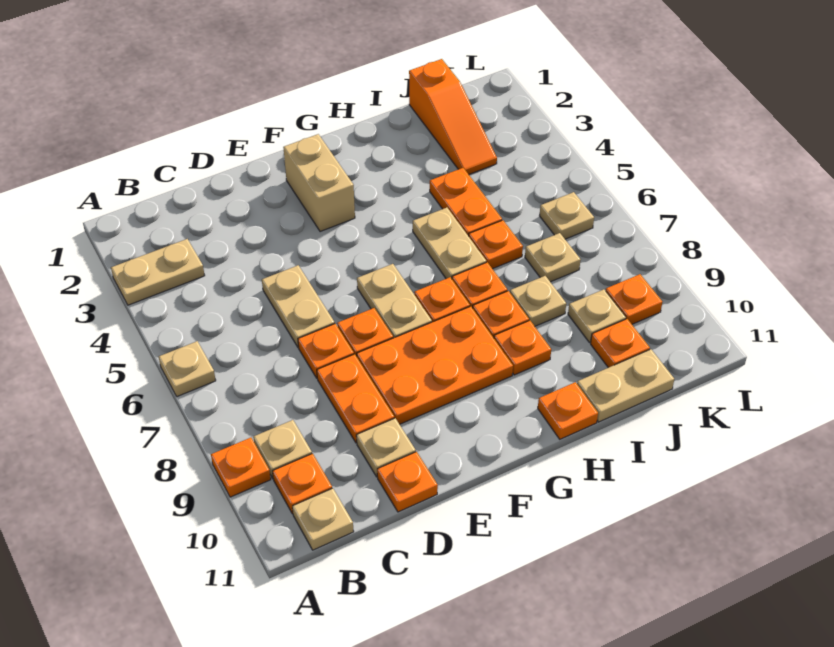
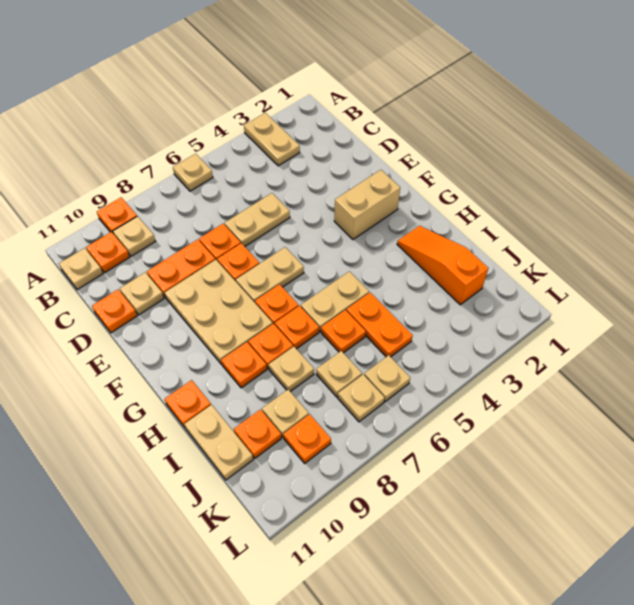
orange 2x3 plate [357,306,513,424] -> tan 2x3 plate [165,260,273,364]
orange 1x2 plate [430,168,502,236] -> orange 1x2 plate turned to [347,293,413,357]
orange 1x3 slope [409,59,497,174] -> orange 1x3 slope turned to [397,226,488,305]
none -> tan 1x1 plate [338,375,384,422]

